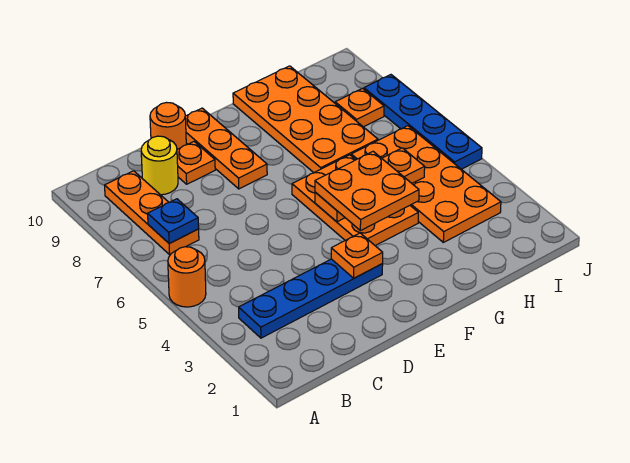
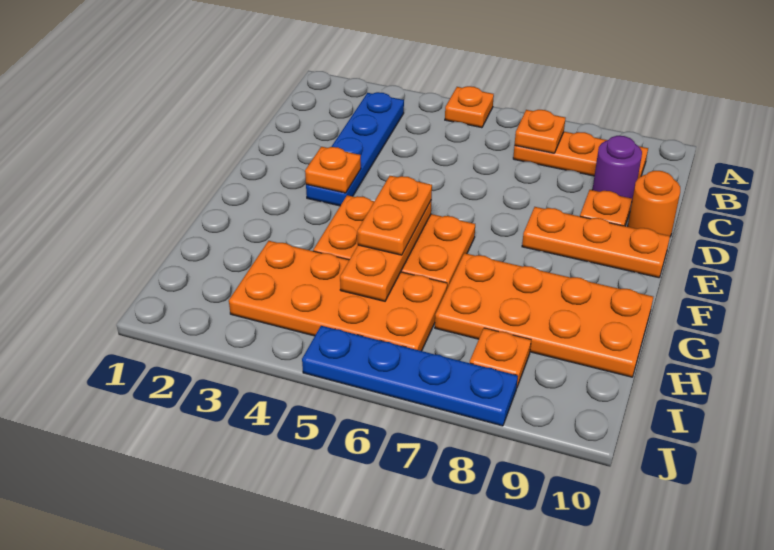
orange 1x1 round brick [168,247,206,307] -> orange 1x1 plate [445,86,494,128]
blue 1x1 plate [148,199,199,244] -> orange 1x1 plate [515,110,565,153]
yellow 1x1 round brick [141,136,178,195] -> purple 1x1 round brick [592,136,642,199]
orange 2x2 plate [315,152,419,231] -> orange 1x2 plate [357,176,432,255]

